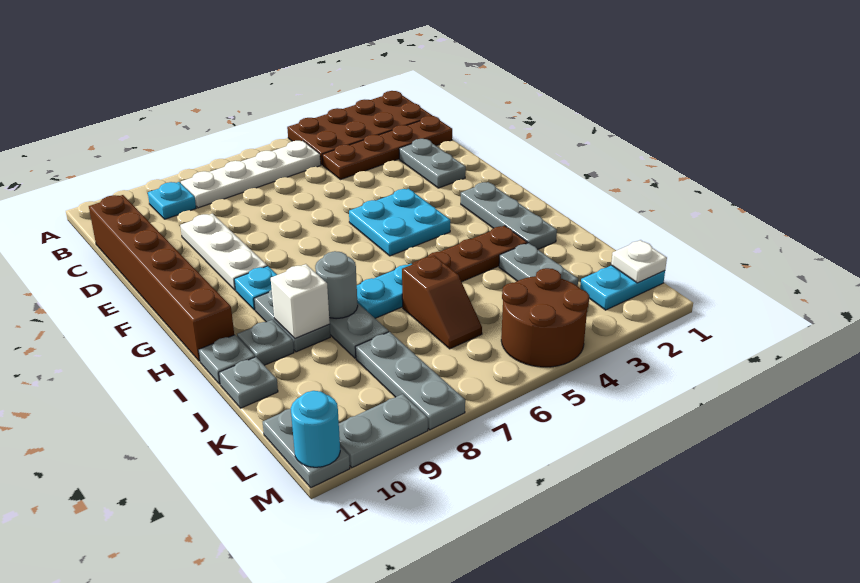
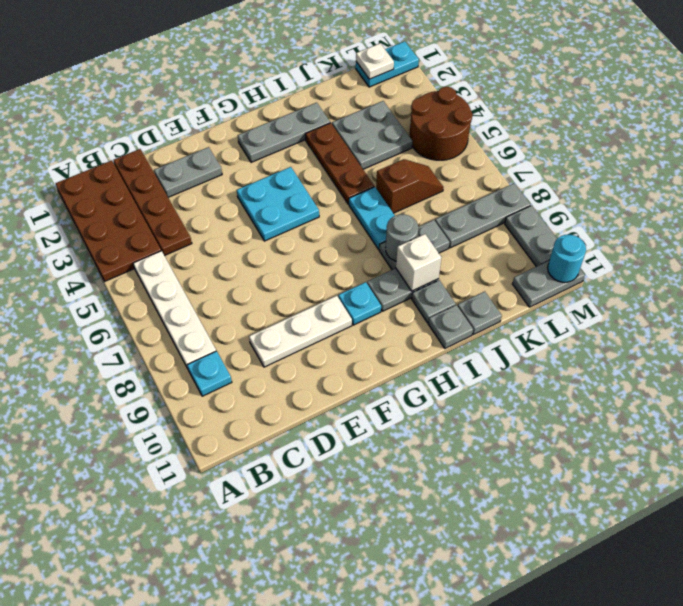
brown 1x6 brick [89,195,234,361] -> none
grey 1x2 plate [499,243,578,286] -> grey 2x2 plate [332,101,412,169]
cyan 1x2 plate [580,265,665,310] -> cyan 1x2 plate turned to [356,41,419,87]

